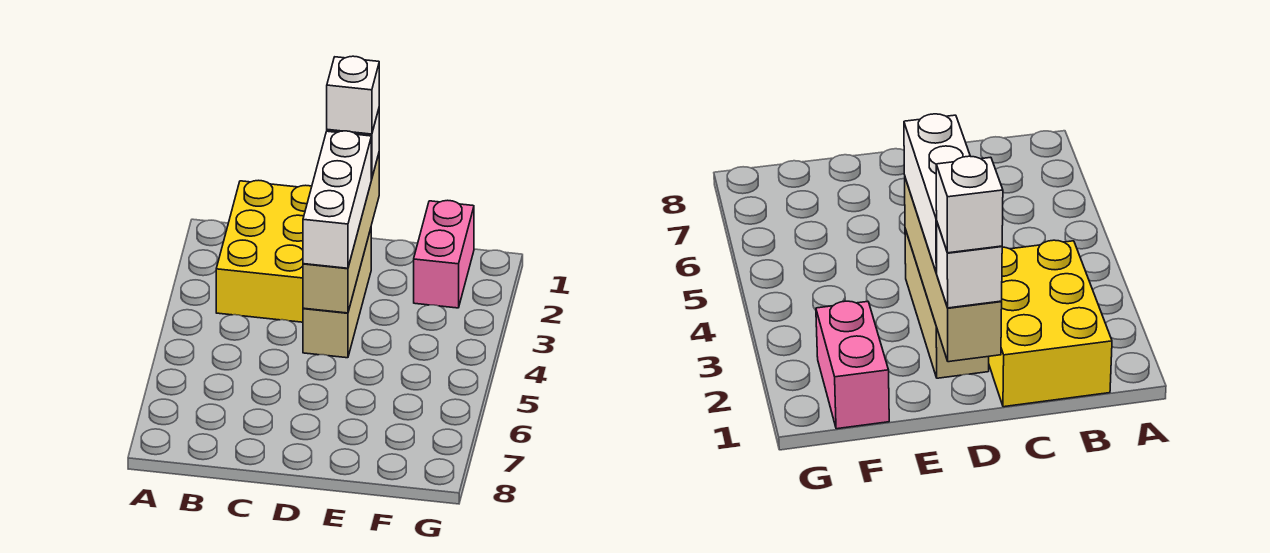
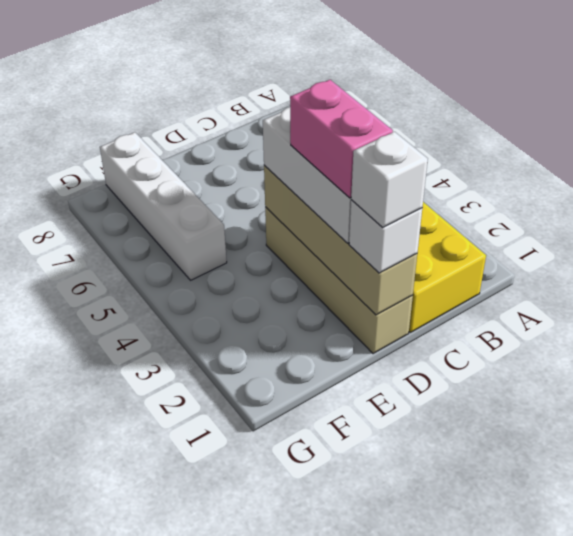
tan 1x3 brick [303,229,371,358] -> tan 1x4 brick [265,207,413,354]
pink 1x2 brick [414,200,474,308] -> pink 1x2 brick moved to [290,80,393,198]
none -> white 1x4 brick [100,132,227,280]

